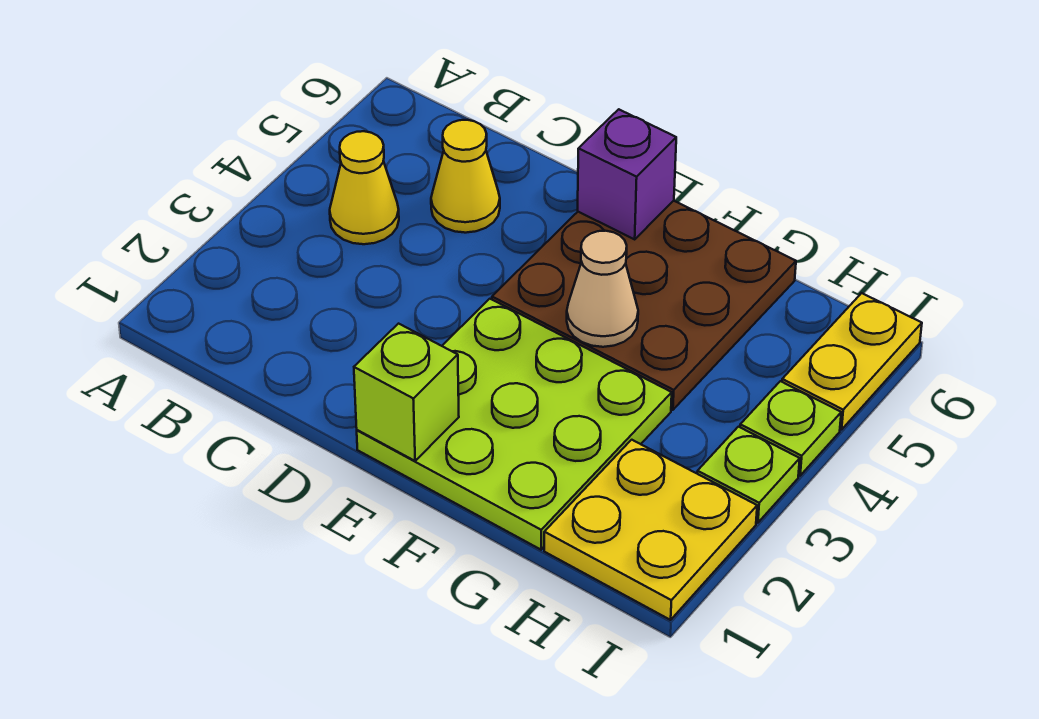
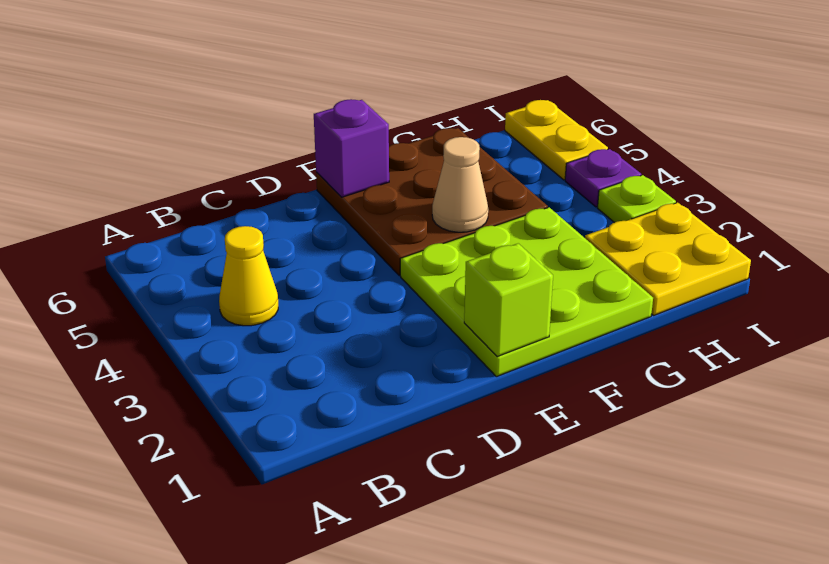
yellow 1x1 cone [431,120,500,233] -> none
lime 1x1 plate [740,381,841,476] -> purple 1x1 plate [565,149,641,207]

